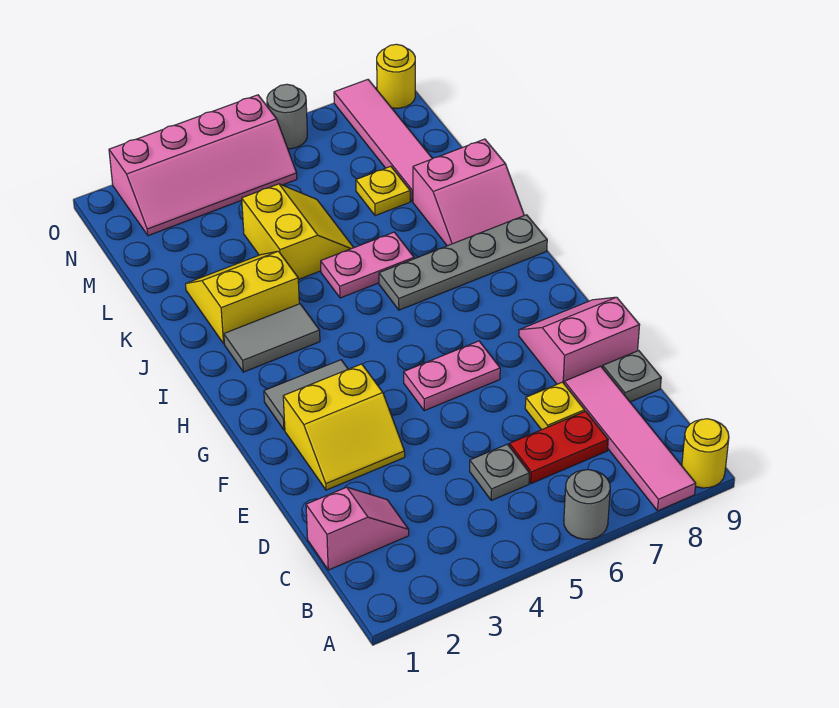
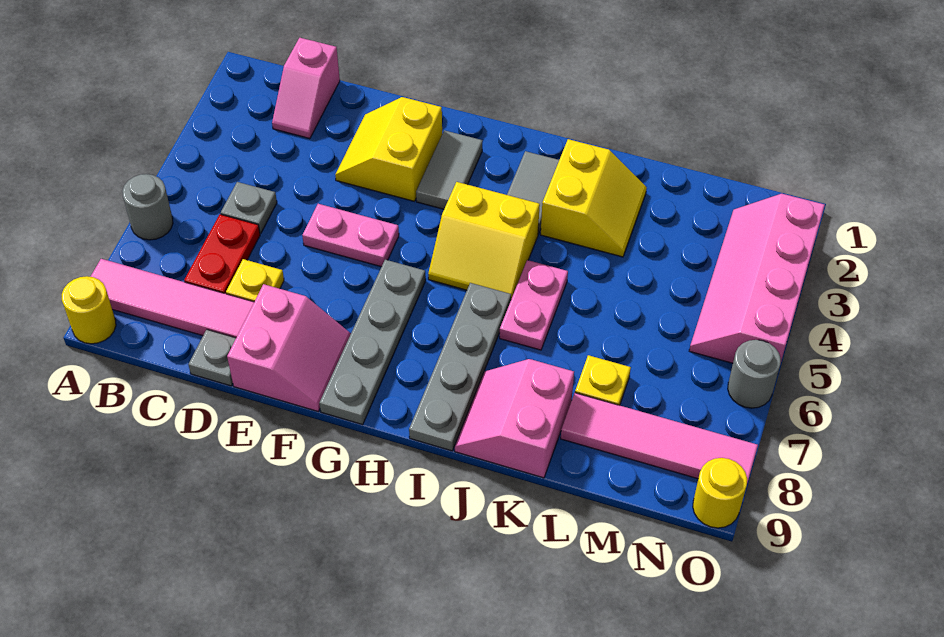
pink 1x2 plate [404,341,500,411] -> pink 1x2 plate turned to [302,204,399,267]
none -> grey 1x4 plate [319,260,426,425]
yellow 2x2 slope [242,184,354,280] -> yellow 2x2 slope moved to [428,182,540,299]

